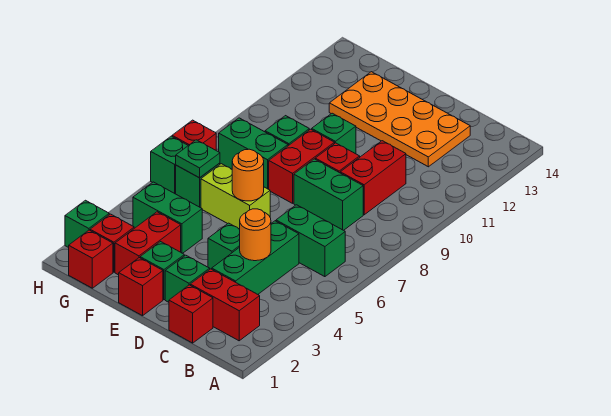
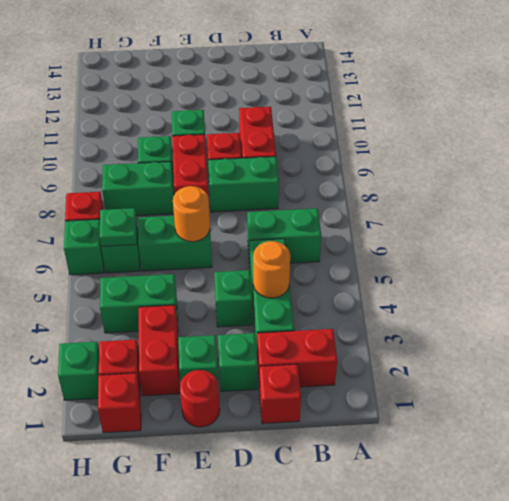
orange 2x4 plate [329,72,470,167] -> none
red 1x1 brick [119,258,163,316] -> red 1x1 round brick [180,370,220,427]
lime 1x2 brick [201,164,270,229] -> green 1x2 brick [138,216,212,271]

